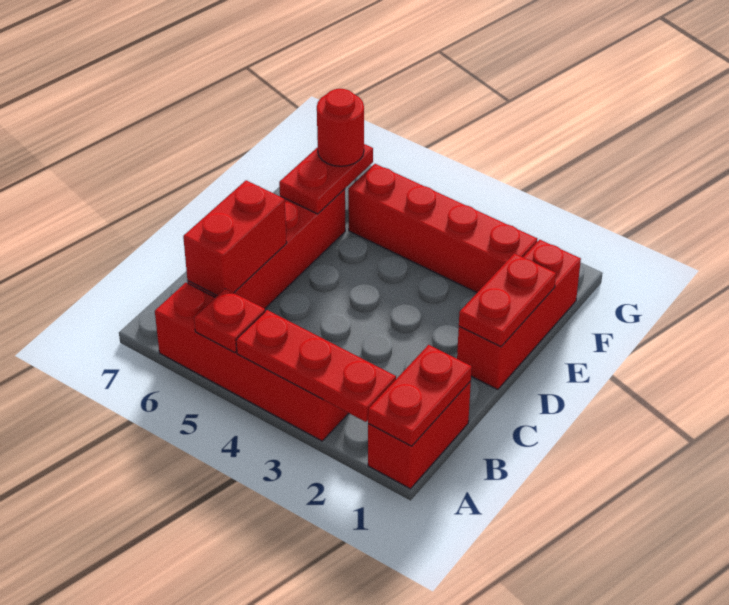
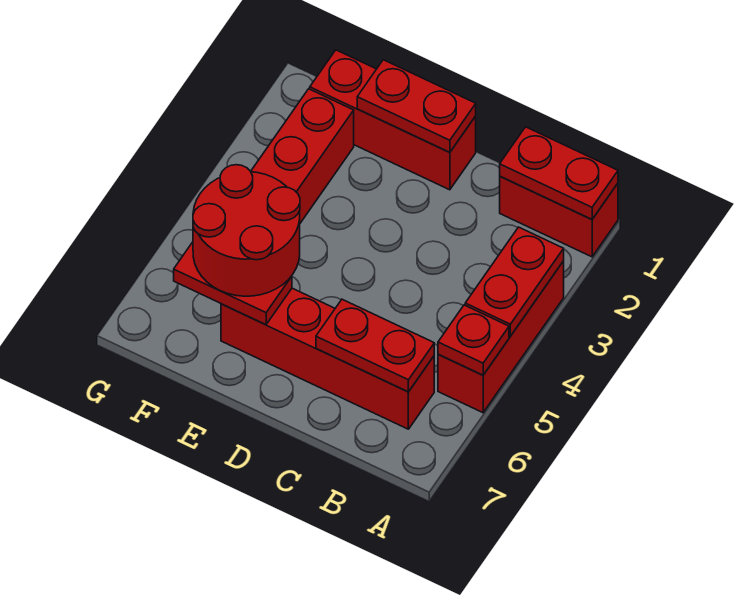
red 1x3 plate [236,310,396,422] -> red 1x2 plate [465,227,564,336]
red 1x4 brick [155,283,349,441] -> red 1x3 brick [438,261,564,413]
red 1x2 brick [183,180,287,296] -> red 1x2 plate [316,299,434,392]
red 1x1 round brick [317,89,364,166] -> red 2x2 round brick [193,165,300,296]

